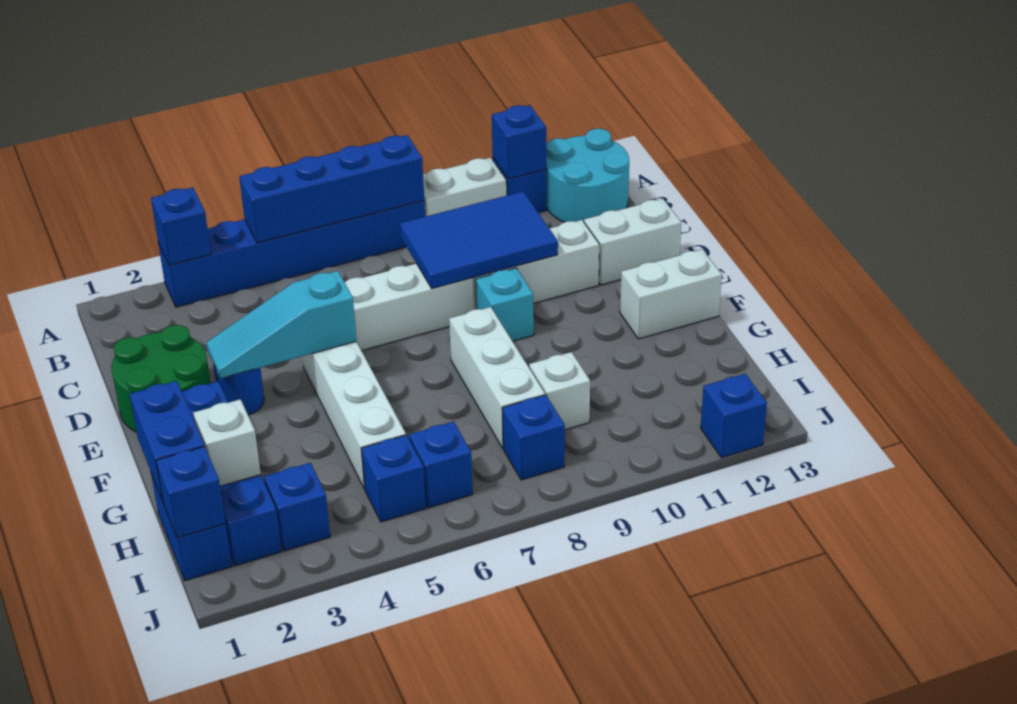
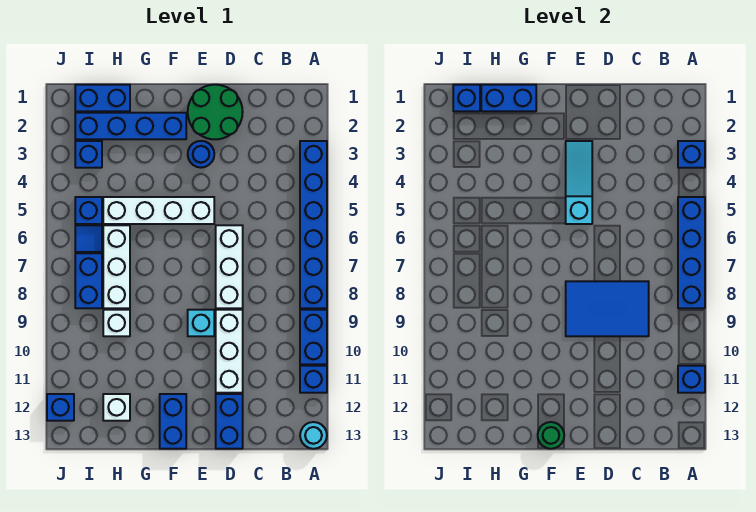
white 1x2 brick [423,158,506,217] -> blue 1x2 brick [300,310,327,364]
cyan 2x2 round brick [546,129,629,222] -> cyan 1x1 round brick [300,422,327,449]
blue 2x3 tile [400,191,558,288] -> blue 2x3 tile turned to [566,281,649,336]
white 1x2 brick [584,199,681,285] -> blue 1x2 brick [216,394,243,449]
white 1x3 brick [449,307,545,448] -> white 1x3 brick turned to [103,225,130,308]
white 1x2 brick [620,249,722,339] -> blue 1x2 brick [160,394,186,449]
none -> green 1x1 round brick [538,422,564,449]
white 1x1 brick [193,399,261,486] -> white 1x1 brick moved to [103,394,130,421]
blue 1x1 brick [409,421,473,508] -> blue 1x1 tile [75,225,102,252]
blue 1x1 brick [502,395,565,480] -> blue 1x2 brick [75,253,102,308]

